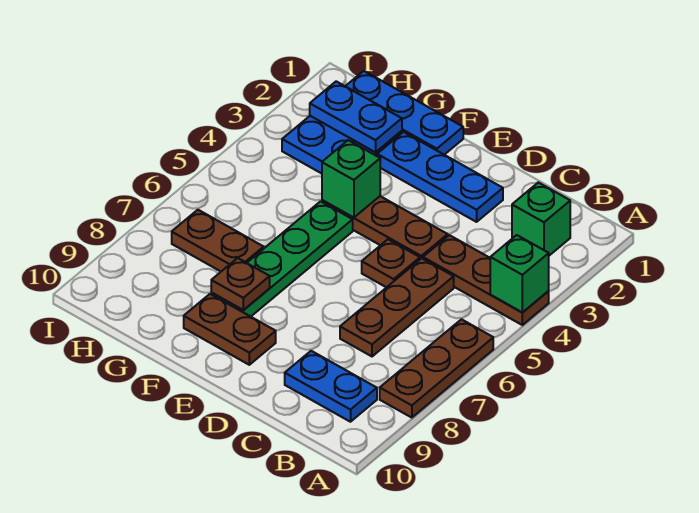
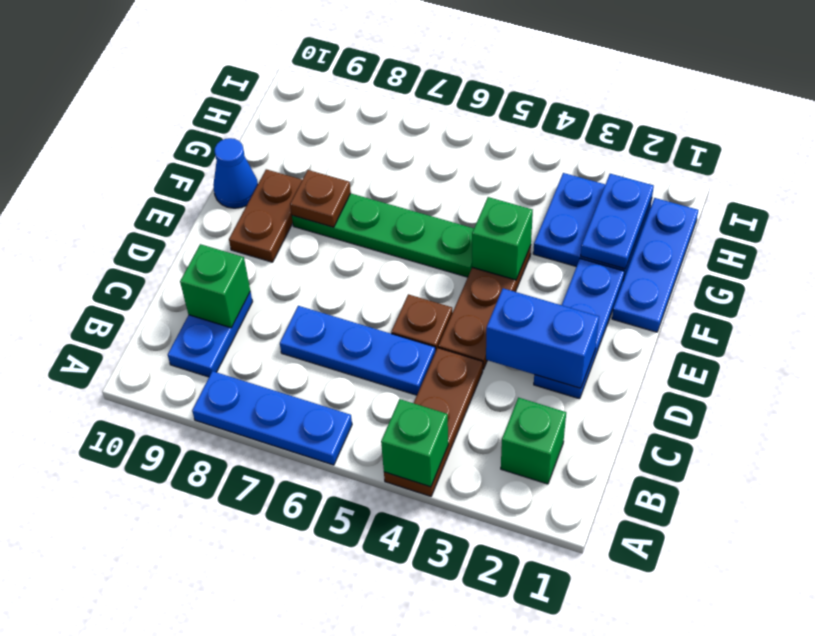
brown 1x3 plate [380,319,493,418] -> blue 1x3 plate [192,371,352,465]
brown 1x3 plate [340,258,454,356] -> blue 1x3 plate [280,306,435,395]
none -> green 1x1 brick [180,244,250,328]
none -> blue 1x2 brick [486,288,599,388]
none -> blue 1x1 cone [213,138,258,208]
brown 1x2 plate [172,210,264,271] -> none

